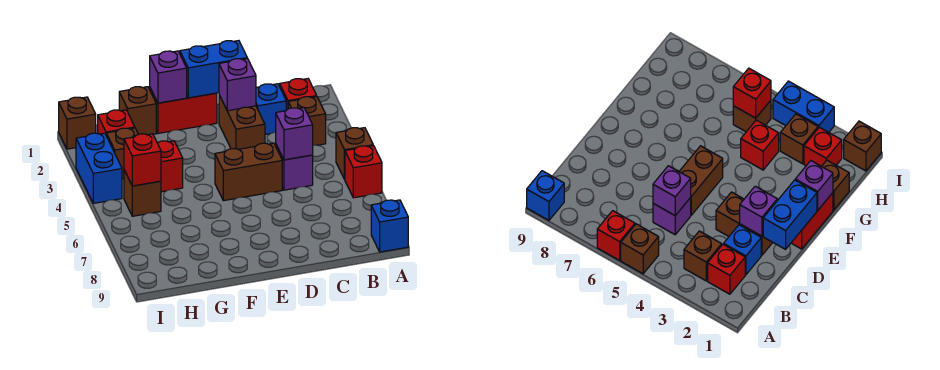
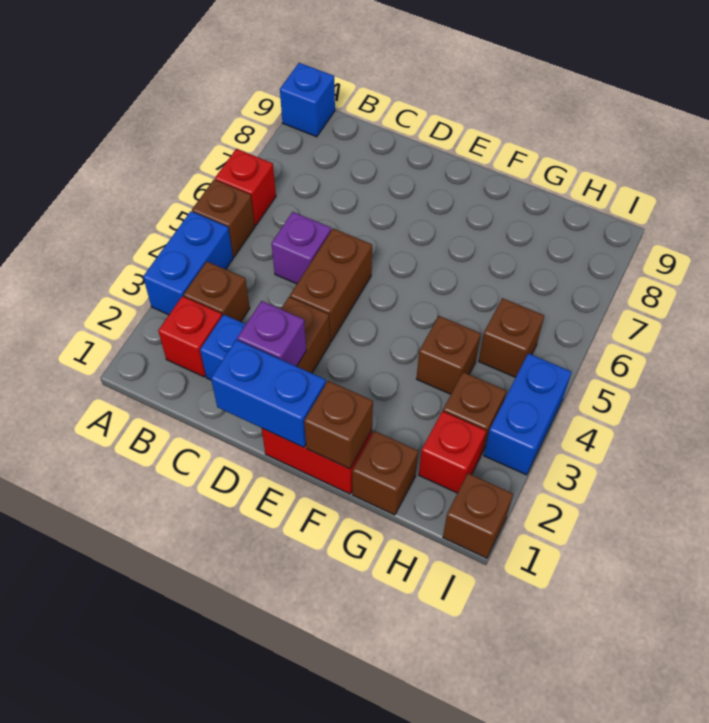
none -> blue 1x2 brick [143,211,233,315]
purple 1x1 brick [276,108,313,160] -> none
brown 1x2 brick [215,143,282,201] -> brown 1x2 brick turned to [290,229,372,342]
purple 1x1 brick [150,51,187,103] -> brown 1x1 brick [304,381,373,469]
red 1x1 brick [158,141,183,192] -> brown 1x1 brick [417,316,481,394]
red 1x1 brick [124,134,161,186] -> none

